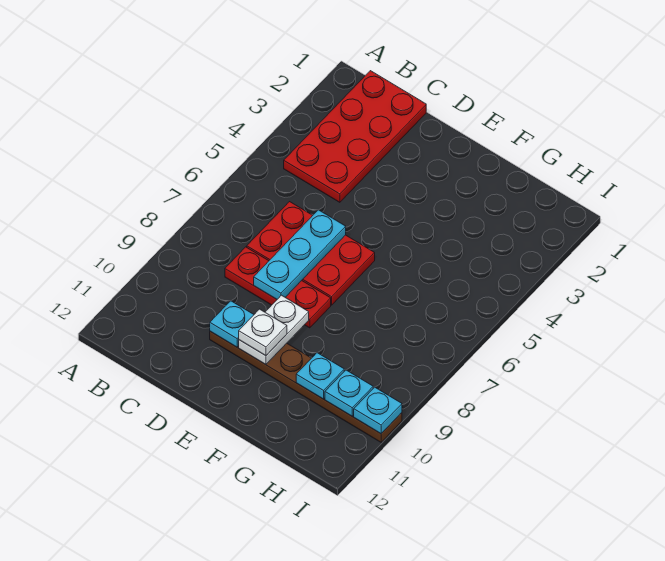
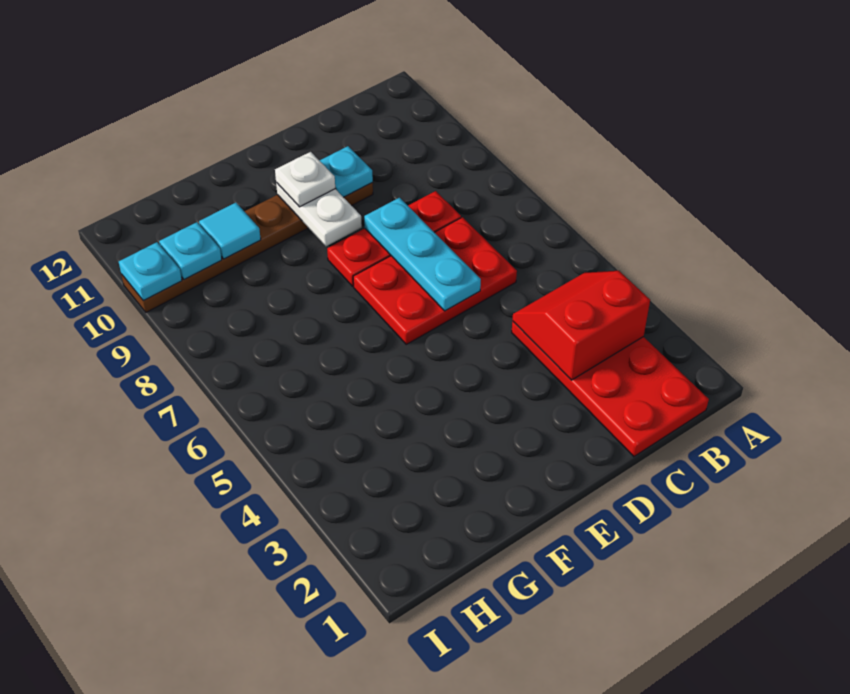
none -> red 2x2 slope [512,271,650,380]
cyan 1x1 plate [296,353,344,399] -> cyan 1x1 tile [199,203,261,259]

